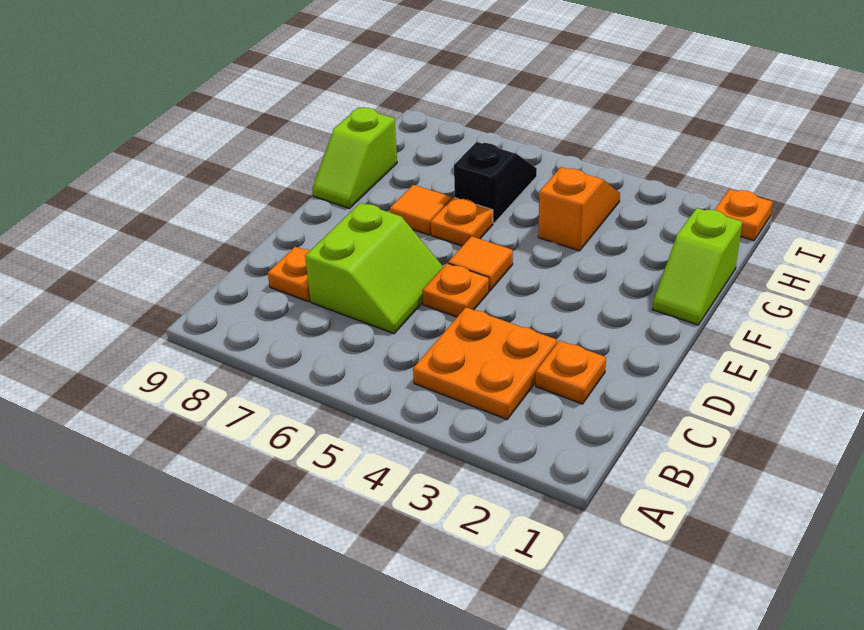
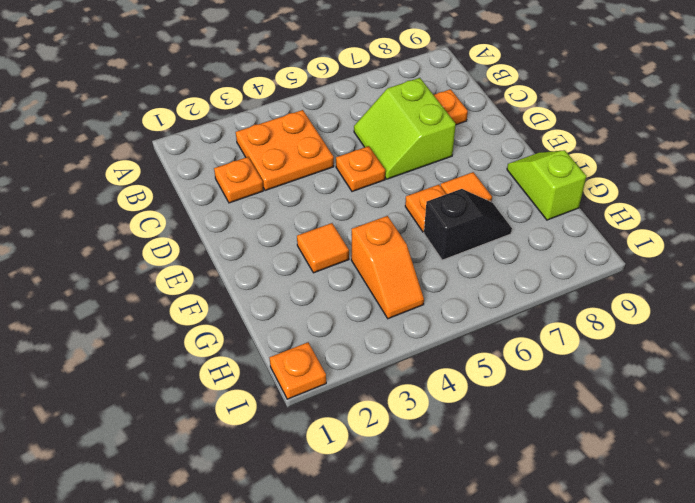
orange 1x1 tile [448,236,513,291] -> orange 1x1 tile moved to [297,223,349,273]
lime 1x2 slope [652,208,742,325] -> none
black 1x2 slope [454,142,537,223] -> black 1x2 slope turned to [424,189,512,260]

